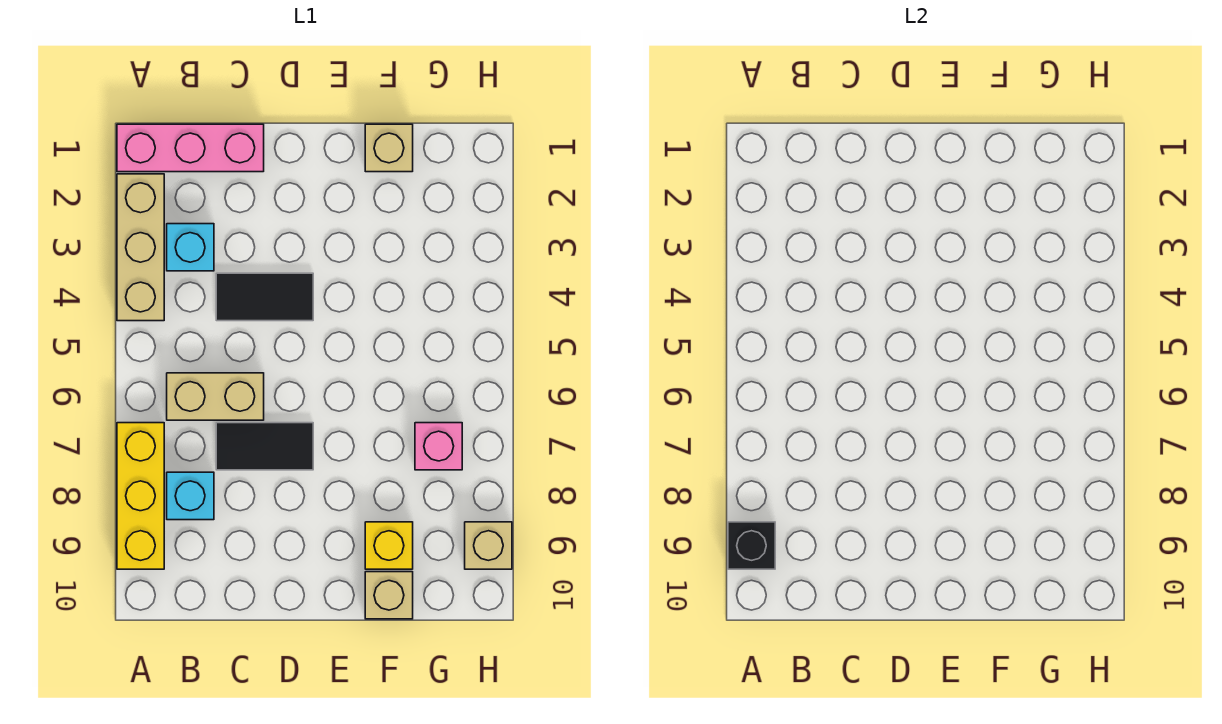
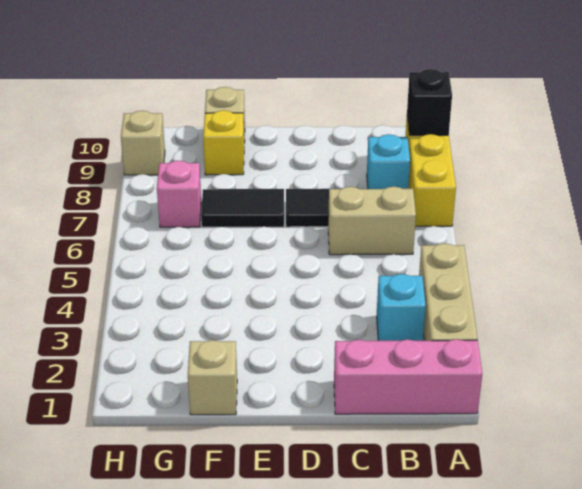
black 1x2 tile [216,273,313,321] -> black 1x2 tile moved to [201,189,284,227]

